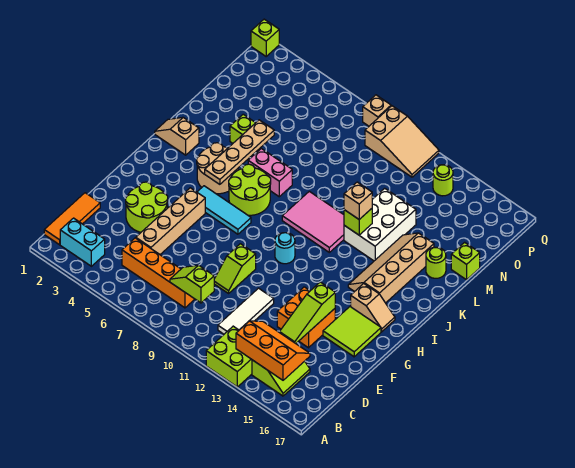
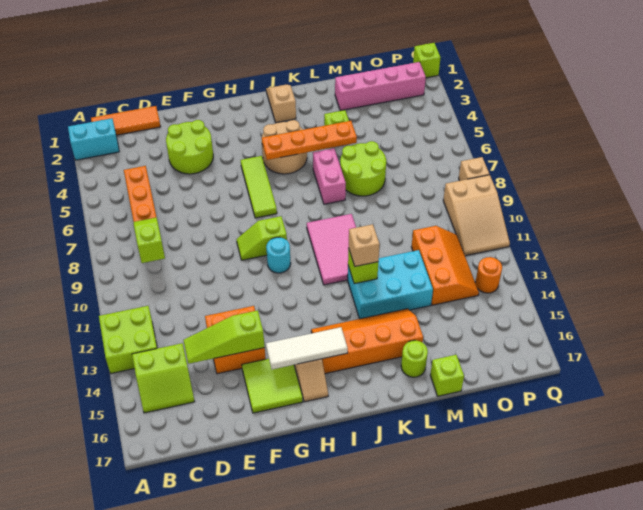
cyan 1x2 brick [60,218,105,266] -> cyan 1x2 brick turned to [68,118,119,160]
orange 2x3 slope [236,321,310,380] -> orange 2x3 slope moved to [412,226,479,305]
white 1x3 tile [218,288,274,334] -> white 1x3 tile moved to [266,327,348,369]
tan 1x4 brick [136,188,205,254] -> none
lime 1x2 slope [214,244,256,293] -> lime 1x2 slope moved to [236,216,287,260]
cyan 1x3 tile [197,186,251,234] -> lime 1x3 tile [241,156,277,218]
tan 1x4 plate [205,120,274,184] -> orange 1x4 plate [262,121,357,160]
lime 2x2 round brick [229,164,271,215] -> lime 2x2 round brick moved to [340,141,386,196]
tan 2x4 slope [348,233,434,303] -> orange 2x4 slope [311,309,423,374]
white 2x3 brick [344,188,416,261] -> cyan 2x3 brick [348,250,433,319]
none -> pink 1x4 brick [335,62,426,111]
lime 1x1 round brick [433,165,453,196] -> orange 1x1 round brick [475,257,502,293]

